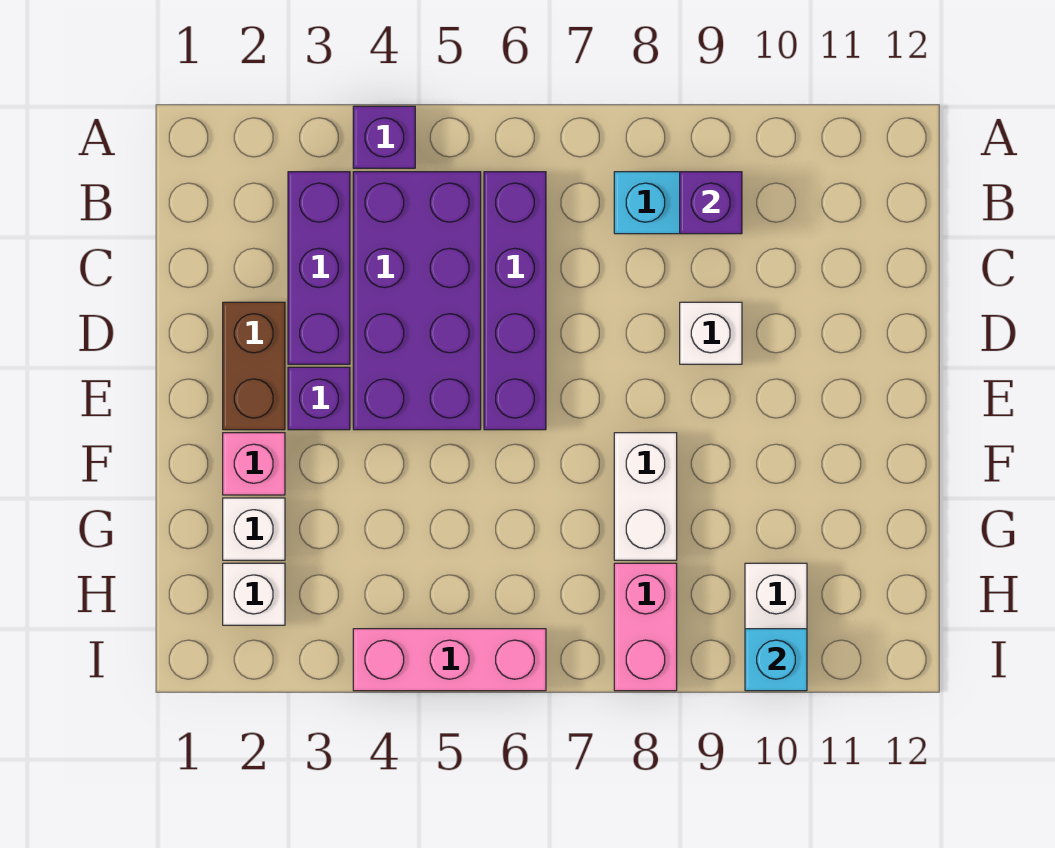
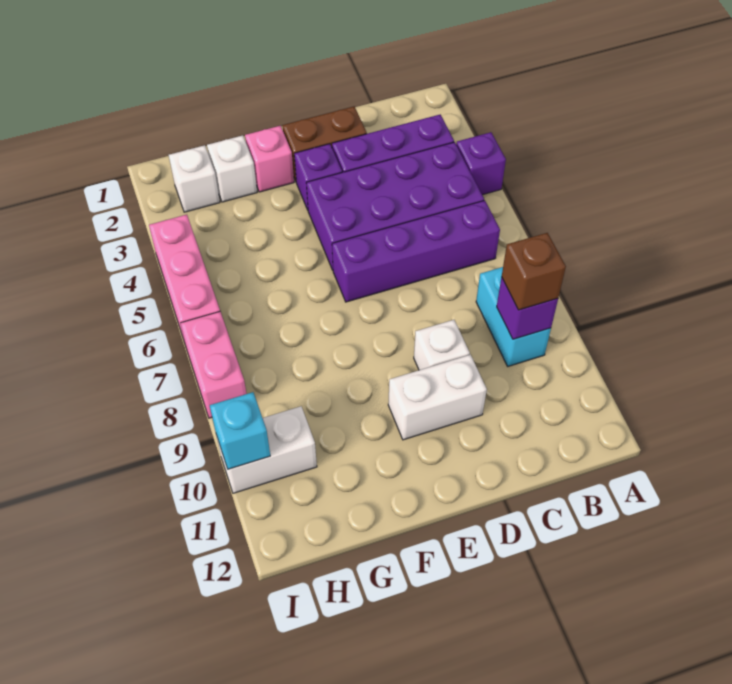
none -> brown 1x1 brick [502,233,566,310]
white 1x2 brick [614,433,677,560] -> white 1x2 brick moved to [388,355,487,440]
pink 1x2 brick [614,563,677,691] -> pink 1x2 brick turned to [180,311,247,418]

